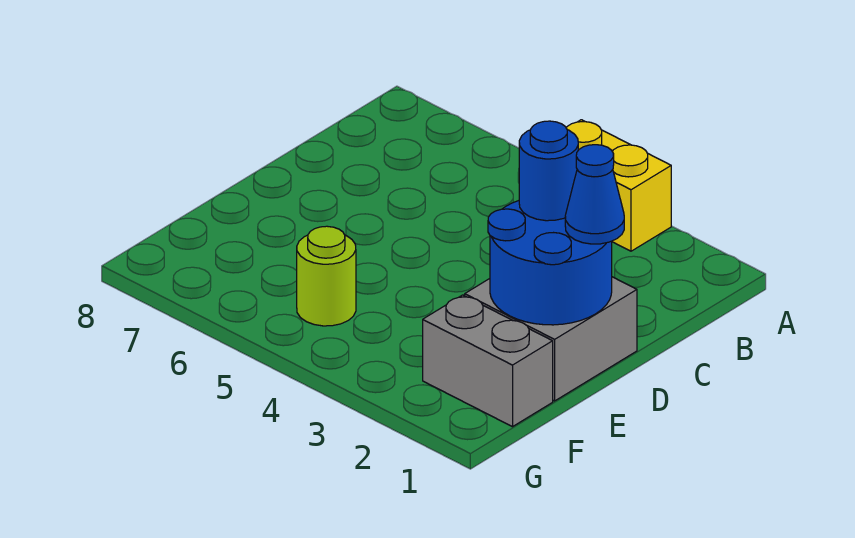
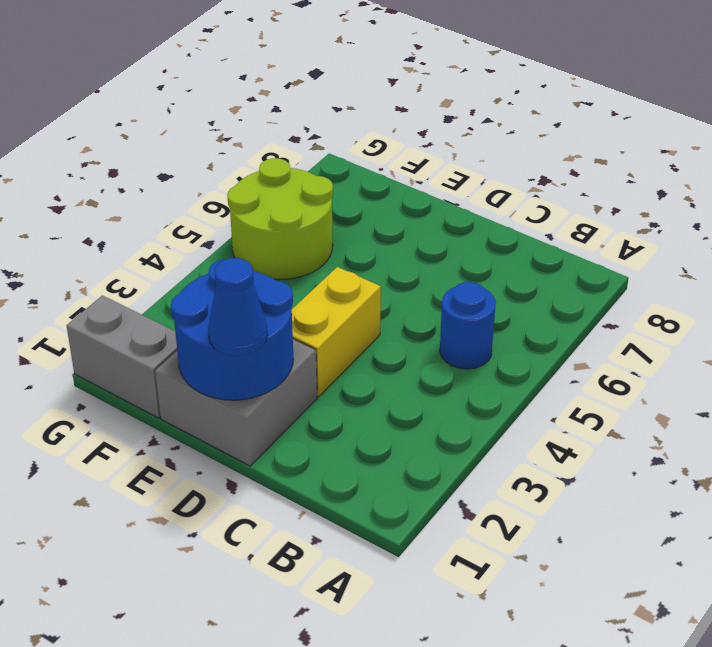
yellow 1x2 brick [566,120,671,251] -> yellow 1x2 brick moved to [292,267,381,397]
blue 1x1 round brick [519,121,578,221] -> blue 1x1 round brick moved to [440,282,496,369]
grey 1x2 brick [423,295,553,427] -> grey 1x2 brick turned to [66,295,177,418]
lime 1x1 round brick [297,226,356,326] -> lime 2x2 round brick [227,158,333,279]

